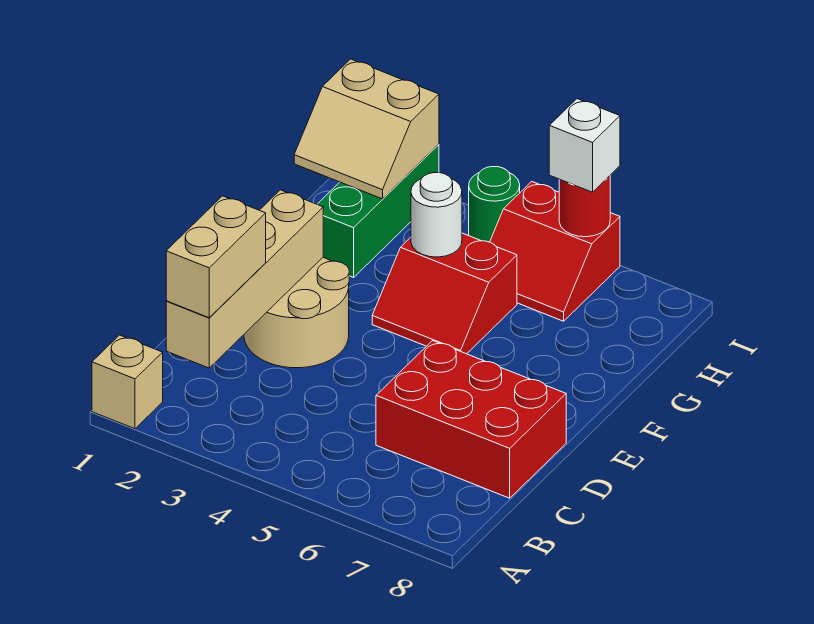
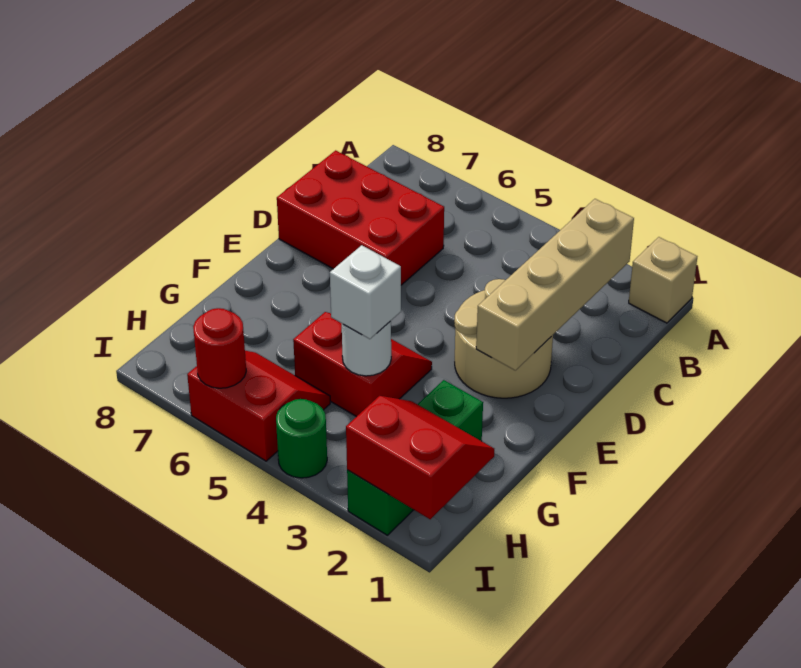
tan 1x2 brick [166,196,266,318] -> none
tan 2x2 slope [294,59,439,199] -> red 2x2 slope [346,396,494,519]
white 1x1 brick [549,99,620,192] -> white 1x1 brick moved to [330,245,401,339]

